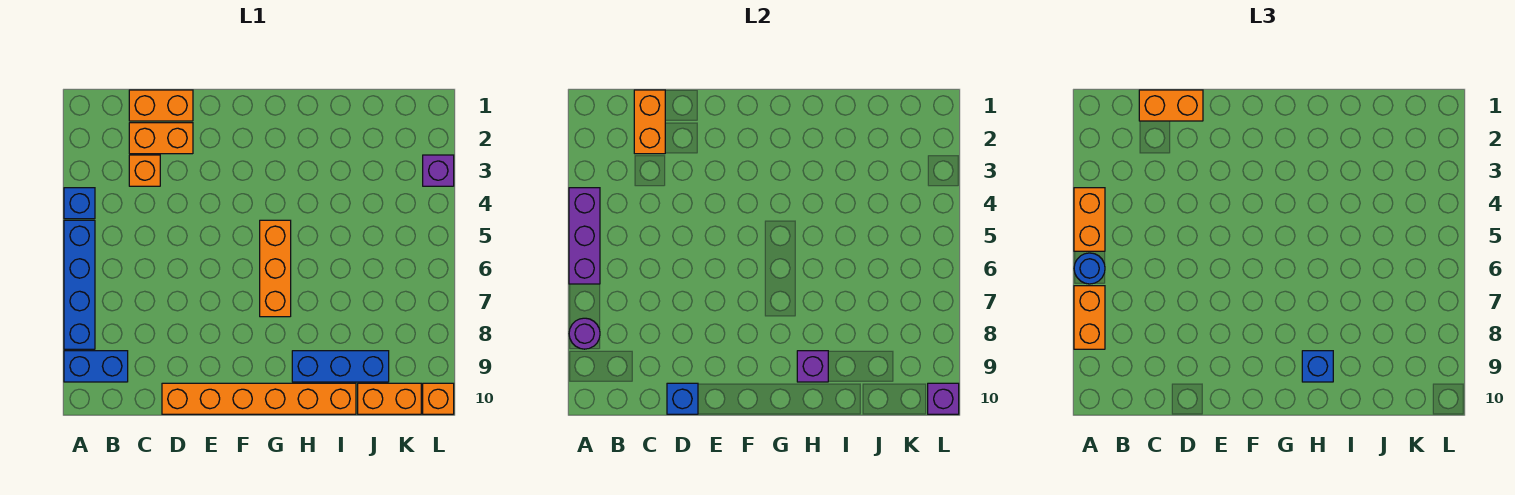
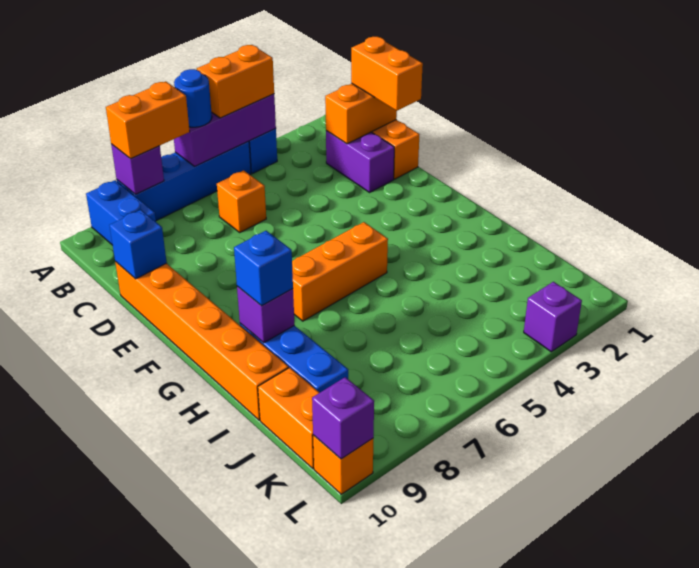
purple 1x1 round brick [569,318,600,349] -> purple 1x1 brick [111,144,164,194]
orange 1x2 brick [129,123,193,154] -> purple 1x2 brick [326,131,394,192]
orange 1x1 brick [129,155,160,186] -> orange 1x1 brick moved to [217,170,266,232]

